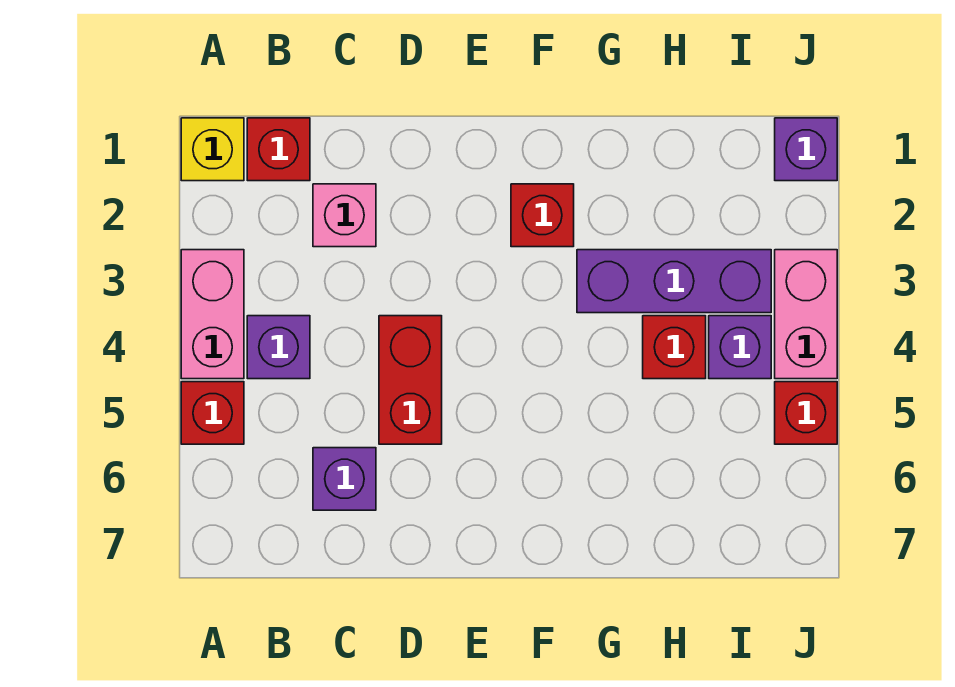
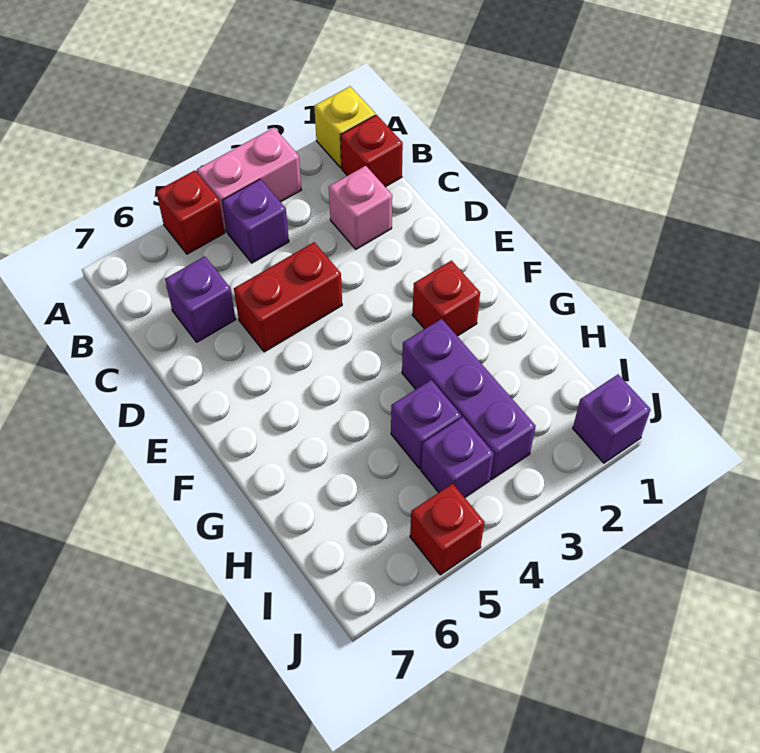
red 1x1 brick [643,316,706,379] -> purple 1x1 brick [391,380,461,469]
pink 1x2 brick [775,250,837,379] -> none

